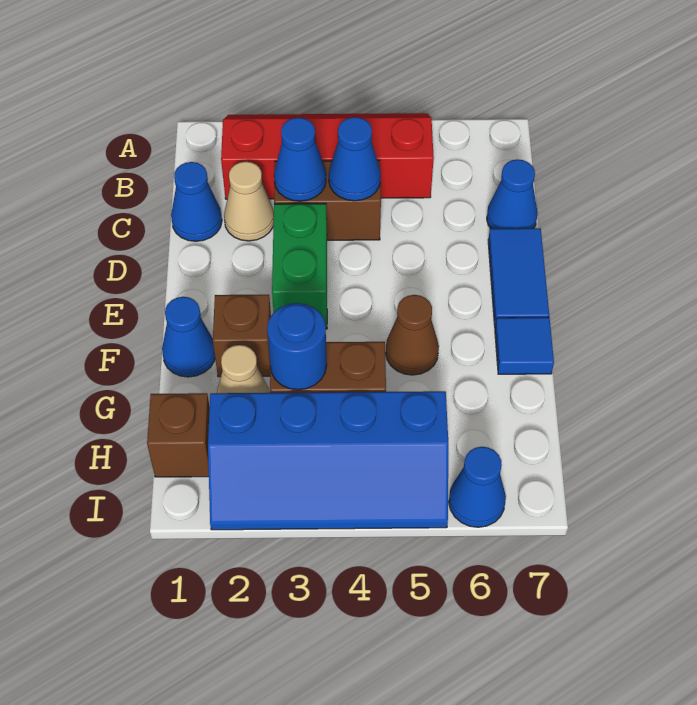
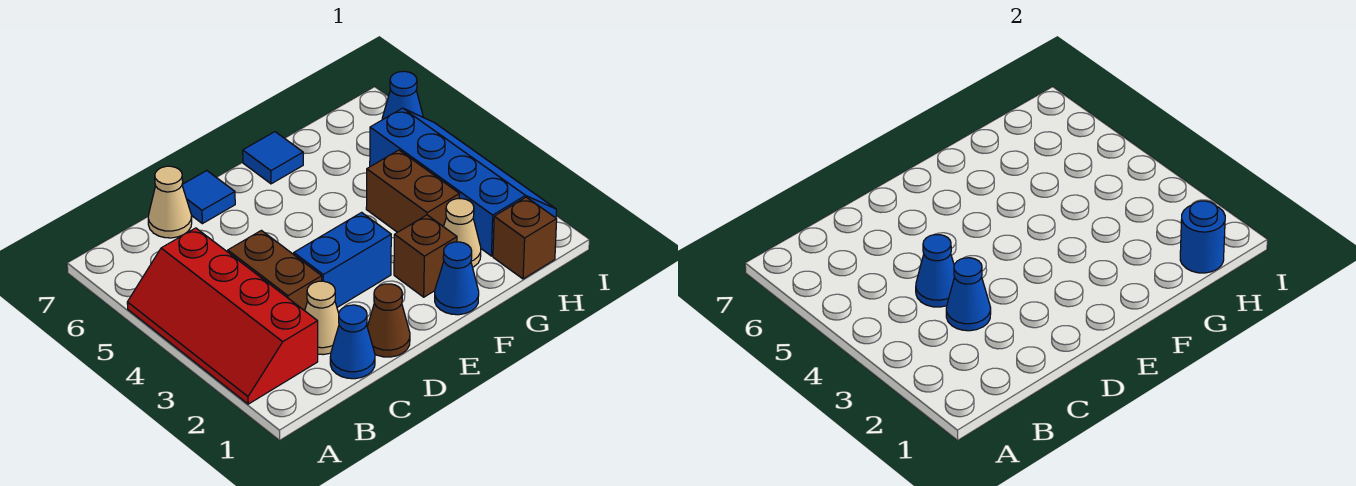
blue 1x1 cone [487,159,538,229] -> tan 1x1 cone [148,166,192,238]
green 1x2 brick [272,204,327,329] -> blue 1x2 brick [294,212,391,307]
blue 1x2 tile [488,228,549,325] -> blue 1x1 tile [182,171,235,224]
brown 1x1 cone [385,295,439,375] -> brown 1x1 cone moved to [367,284,410,357]
blue 1x1 round brick [267,303,327,390] -> blue 1x1 round brick moved to [1180,201,1225,273]

